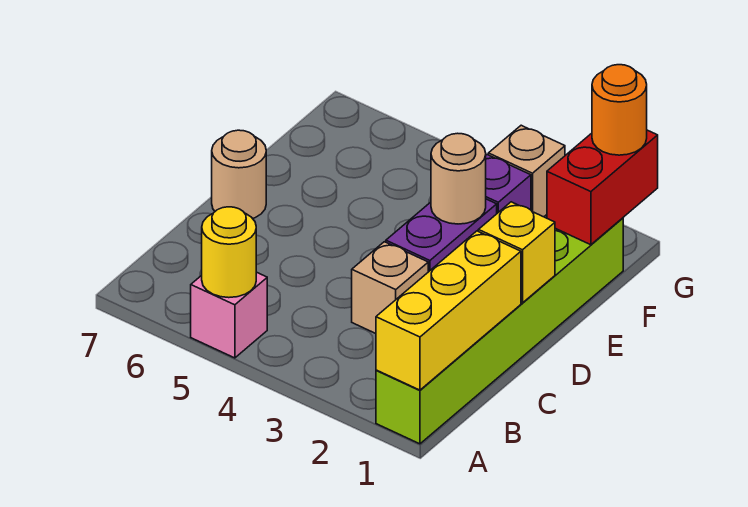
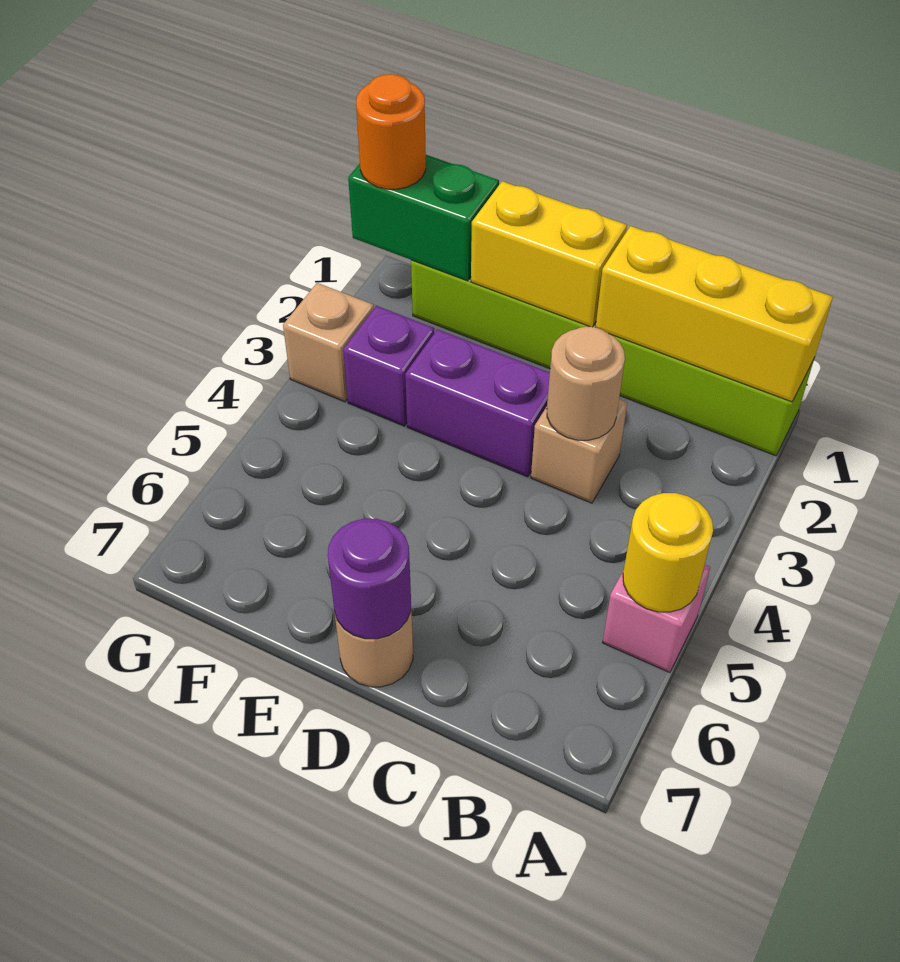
yellow 1x1 brick [478,202,555,303] -> yellow 1x2 brick [471,181,627,327]
none -> purple 1x1 round brick [328,519,411,639]
tan 1x1 round brick [431,133,486,224] -> tan 1x1 round brick moved to [547,326,625,440]
red 1x2 brick [547,130,658,245] -> green 1x2 brick [348,155,499,281]

